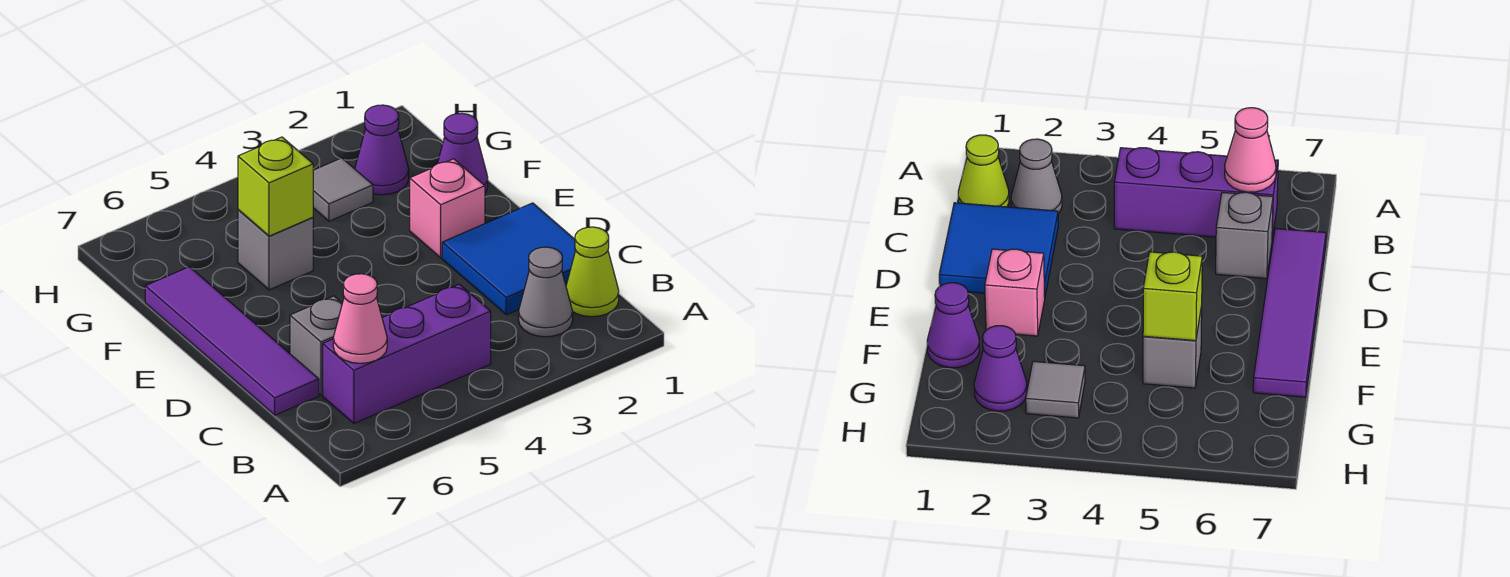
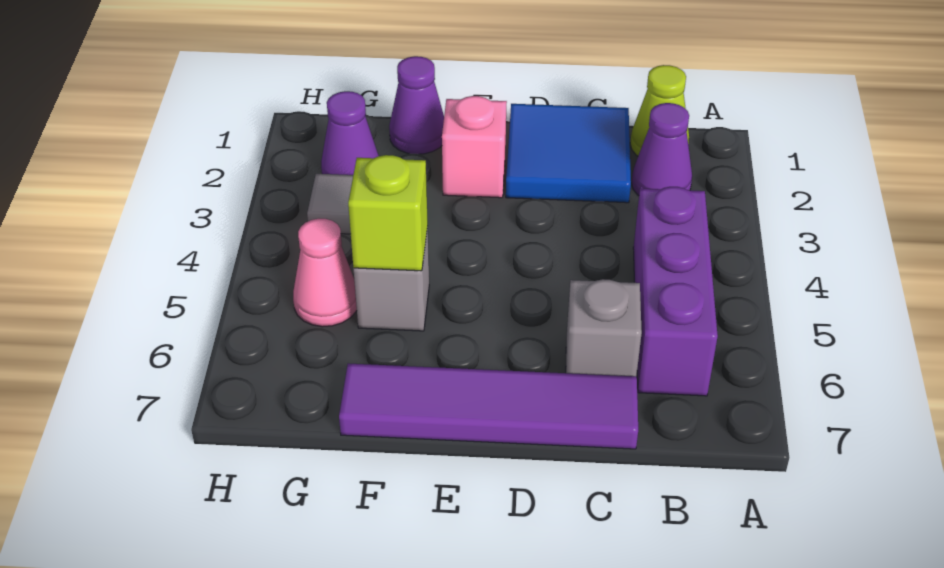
grey 1x1 cone [519,247,573,337] -> purple 1x1 cone [631,103,692,196]
pink 1x1 cone [333,274,387,363] -> pink 1x1 cone moved to [293,219,357,327]

